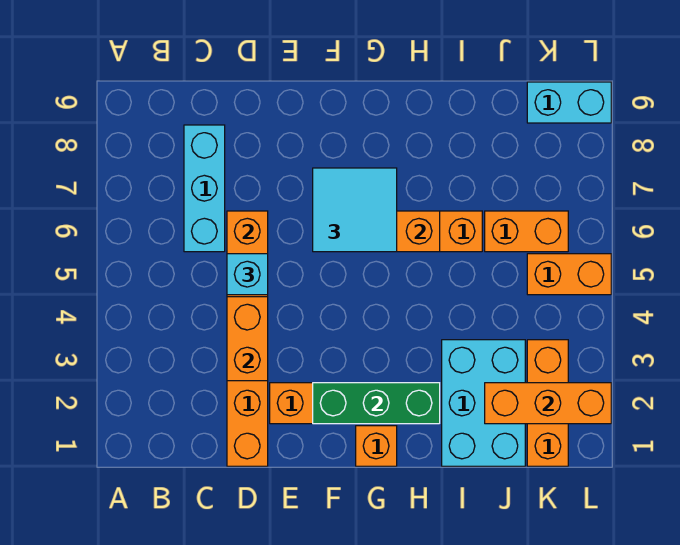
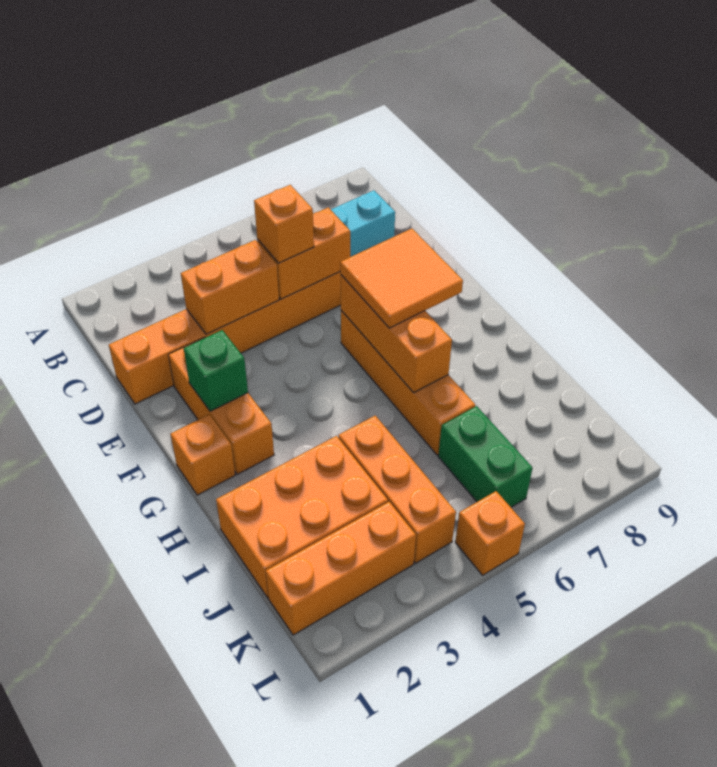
cyan 1x1 brick [227,254,268,295] -> orange 1x1 brick [254,185,314,263]
green 1x3 brick [313,383,440,424] -> green 1x1 brick [184,330,248,411]
cyan 2x2 tile [313,168,397,252] -> orange 2x2 tile [340,229,463,328]
cyan 2x3 brick [442,340,525,466] -> orange 2x3 brick [216,436,388,598]
orange 1x3 brick [485,383,611,424] -> orange 1x3 brick moved to [339,416,456,563]
orange 1x2 brick [485,211,568,252] -> green 1x2 brick [438,406,533,507]
orange 1x2 brick [527,254,611,295] -> orange 1x1 brick [455,491,525,575]
cyan 1x2 brick [527,82,611,123] -> none

